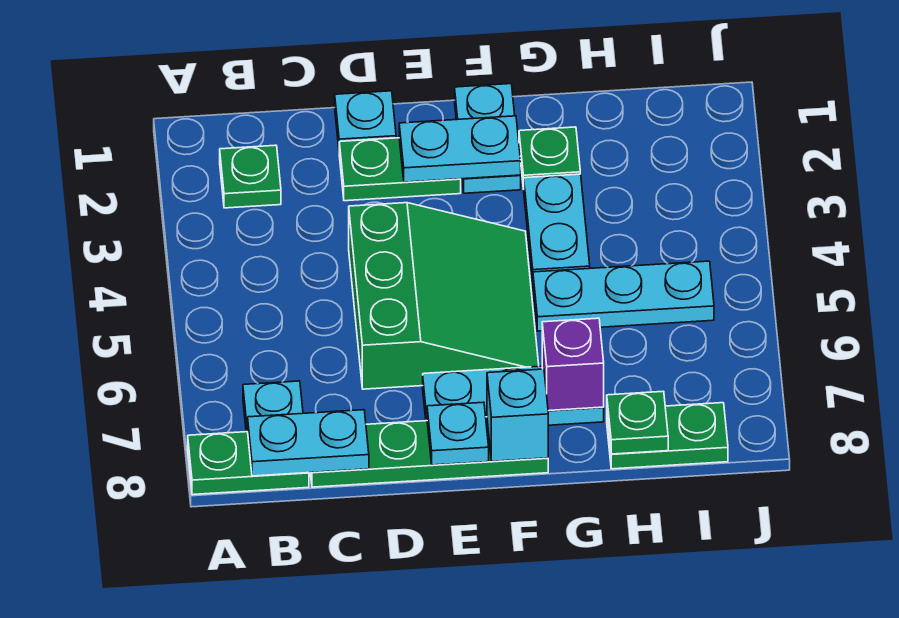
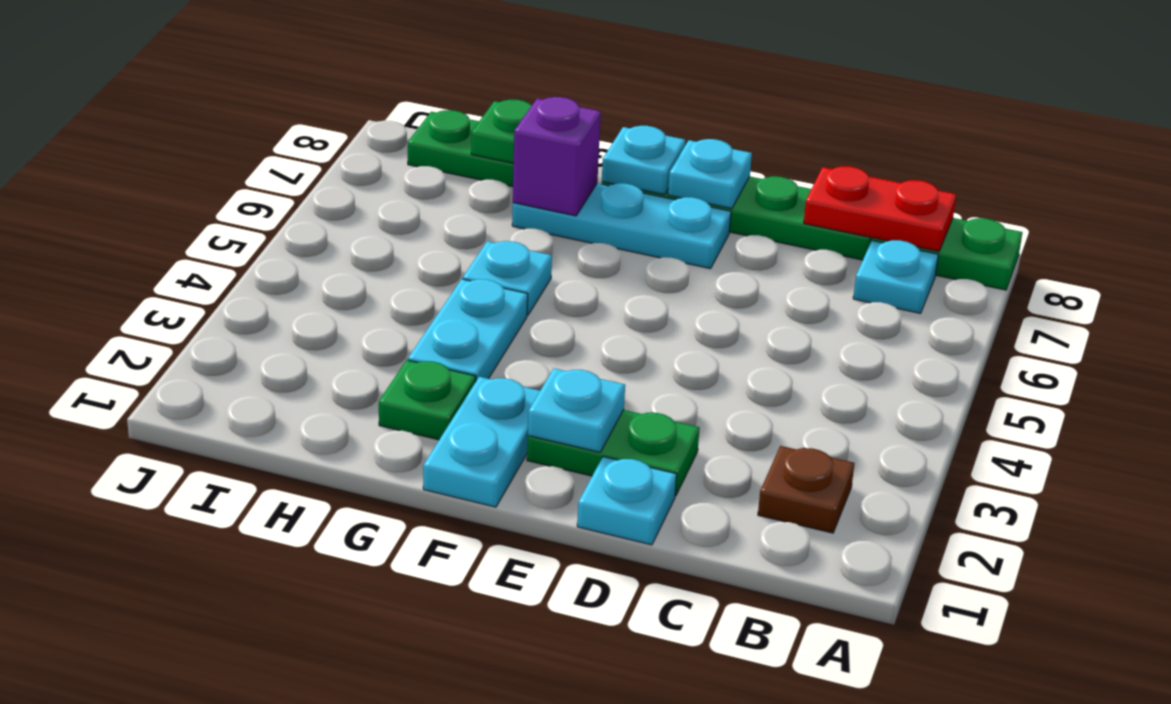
green 1x1 plate [220,145,281,208] -> brown 1x1 plate [758,446,854,533]
cyan 1x2 plate [247,410,369,476] -> red 1x2 plate [804,166,956,252]
green 3x3 slope [349,203,539,389] -> none
cyan 1x2 plate [399,116,521,182] -> cyan 1x1 plate [528,368,625,452]
cyan 1x1 brick [487,369,548,461] -> cyan 1x1 plate [602,126,685,195]
cyan 1x3 plate [533,261,714,331] -> cyan 1x1 plate [463,241,552,315]

